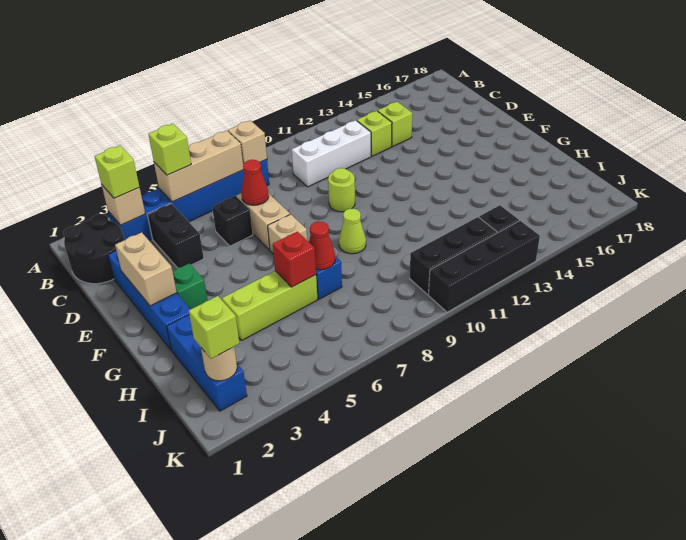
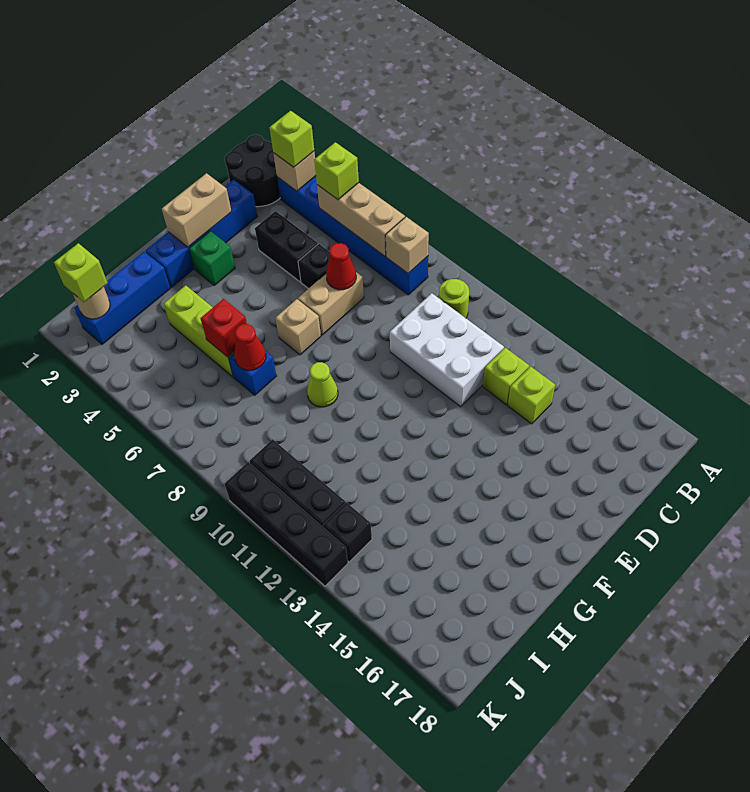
black 1x2 brick [147,204,204,268] -> black 1x2 brick turned to [255,211,318,282]
white 1x3 brick [292,120,371,187] -> white 2x3 brick [390,293,504,407]
lime 1x1 round brick [328,168,355,212] -> lime 1x1 round brick moved to [439,279,469,318]

